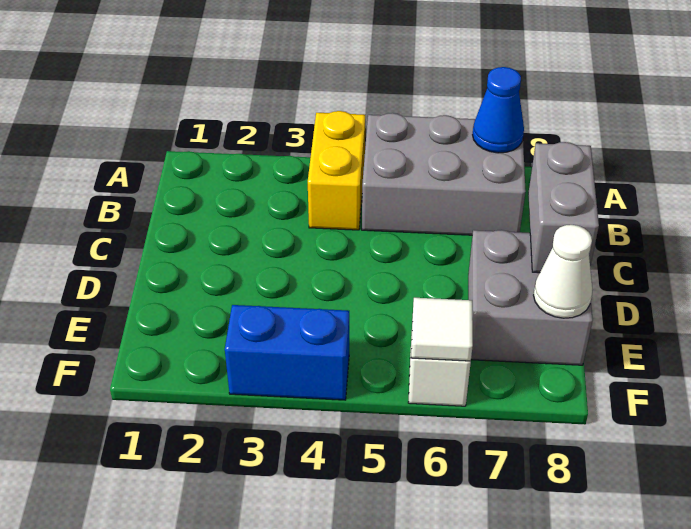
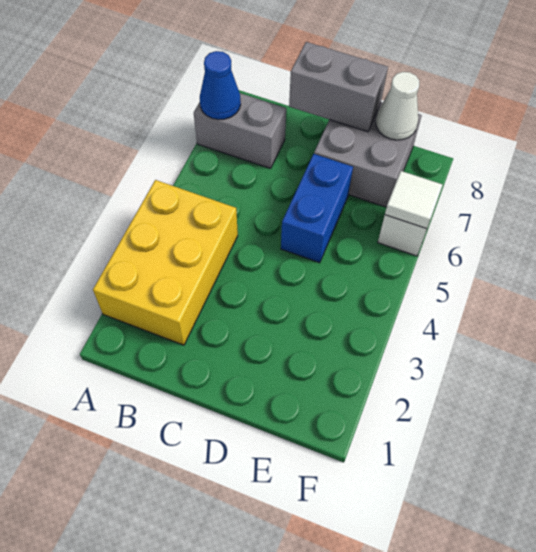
yellow 1x2 brick [308,111,365,230] -> yellow 2x3 brick [93,180,238,345]
grey 2x3 brick [362,113,526,235] -> grey 1x2 brick [194,93,286,168]
blue 1x2 brick [225,305,349,400] -> blue 1x2 brick moved to [281,154,353,263]

